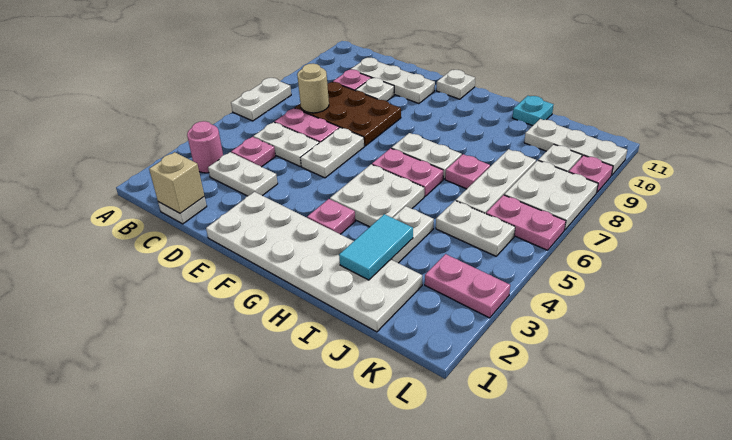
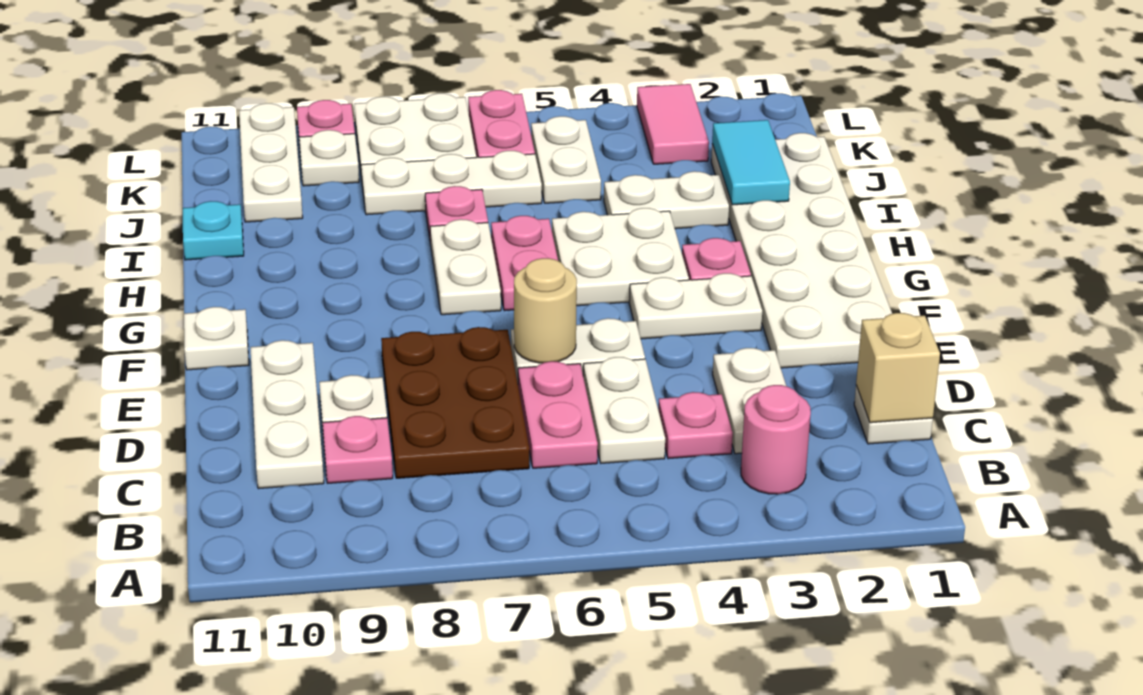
white 1x2 plate [231,78,291,121] -> white 1x2 plate moved to [629,273,762,339]
tan 1x1 round brick [297,64,329,113] -> tan 1x1 round brick moved to [514,258,577,363]
cyan 1x2 tile [339,214,413,280] -> cyan 1x2 tile turned to [712,120,790,205]
pink 1x2 plate [425,254,510,318] -> pink 1x2 tile [637,84,709,164]

